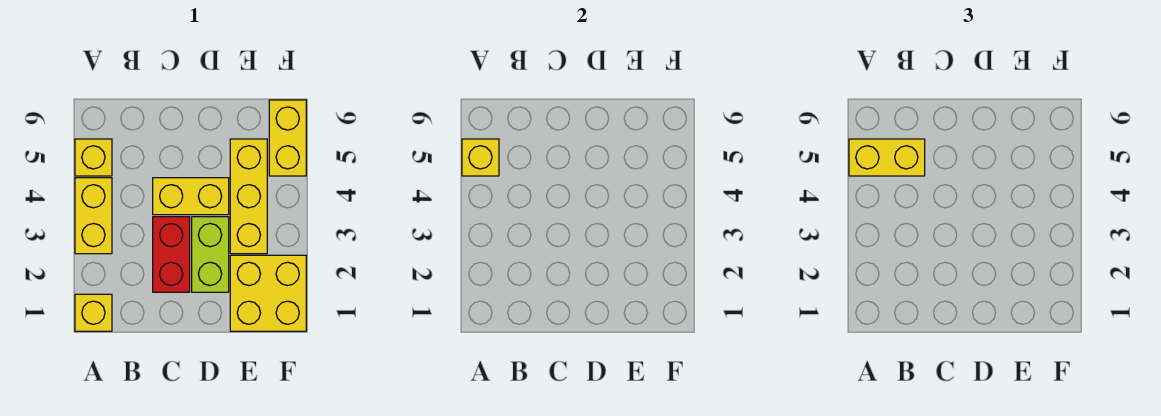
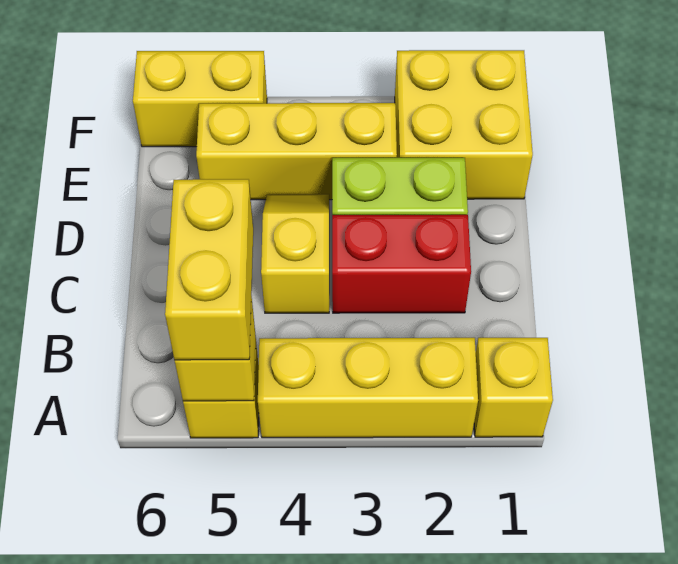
yellow 1x2 brick [75,178,112,254] -> yellow 1x3 brick [258,338,478,438]
yellow 1x2 brick [153,178,229,215] -> yellow 1x2 slope [261,194,329,313]

